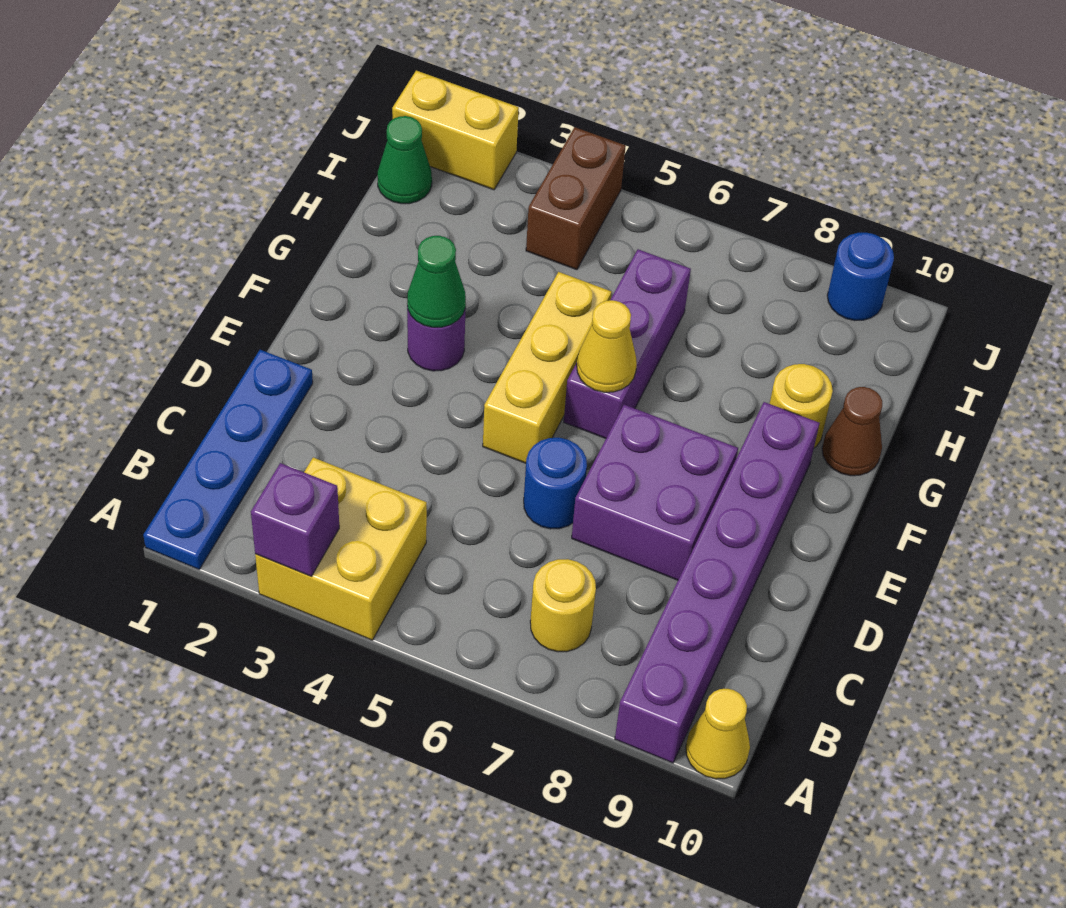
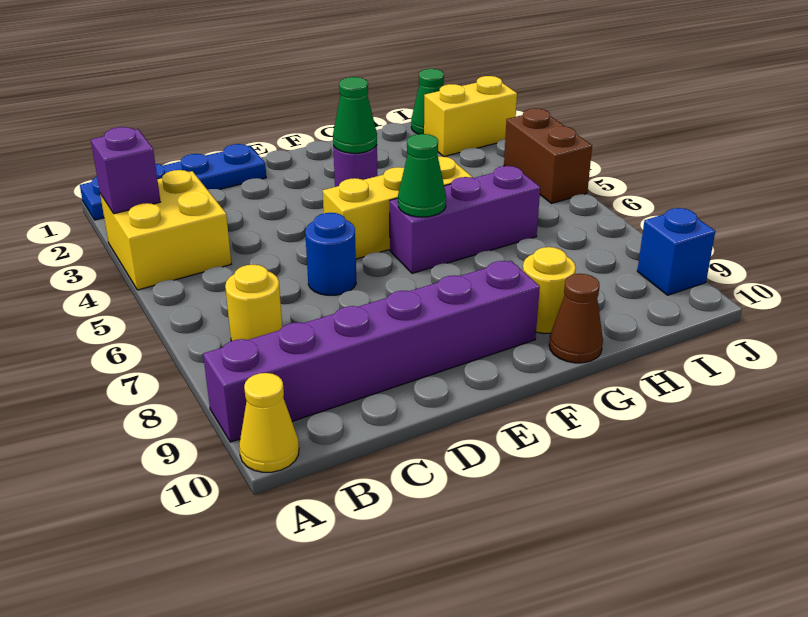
purple 2x2 brick [572,405,738,580] -> none
yellow 1x1 cone [577,300,637,392] -> green 1x1 cone [398,134,446,217]
brown 1x2 brick [526,127,626,270] -> brown 1x2 brick turned to [504,108,592,204]
yellow 1x2 brick [392,71,519,190] -> yellow 1x2 brick turned to [424,76,517,157]
blue 1x1 round brick [827,233,894,321] -> blue 1x1 brick [637,208,715,295]

